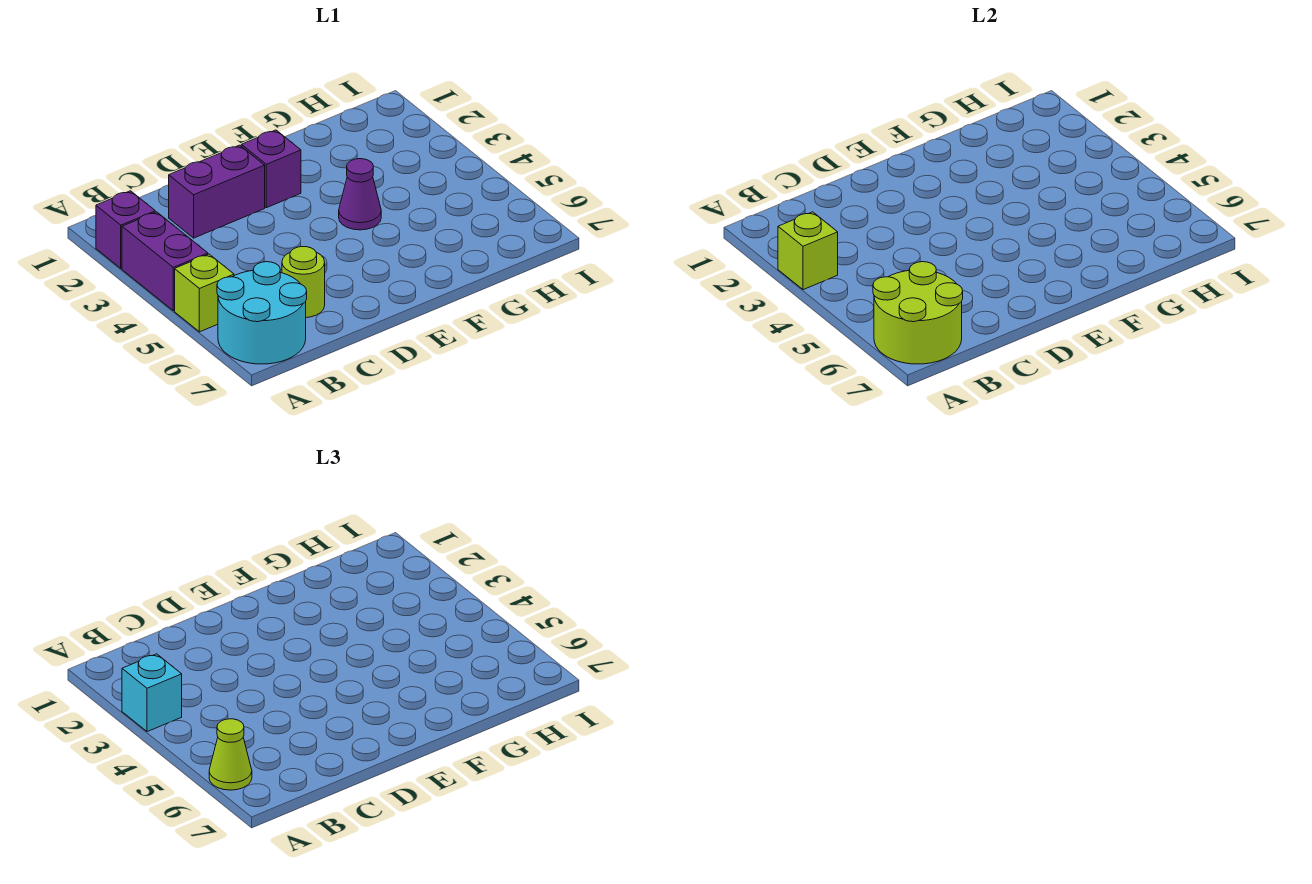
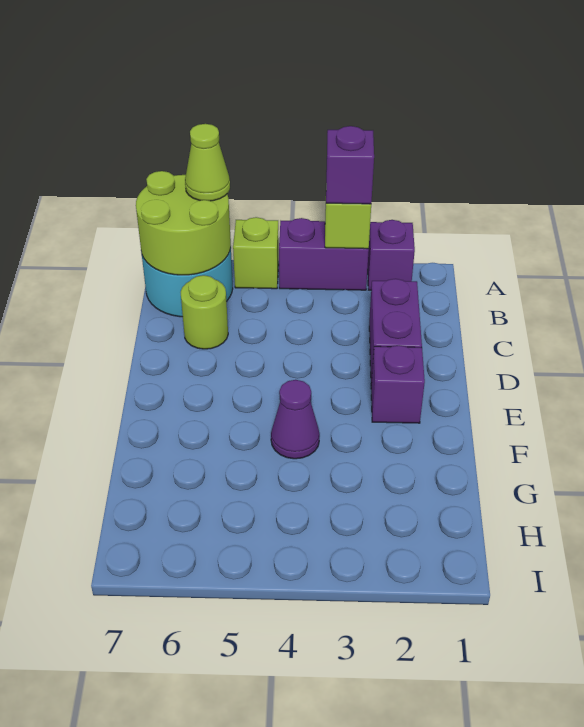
cyan 1x1 brick [122,654,182,732] -> purple 1x1 brick [326,126,374,204]

